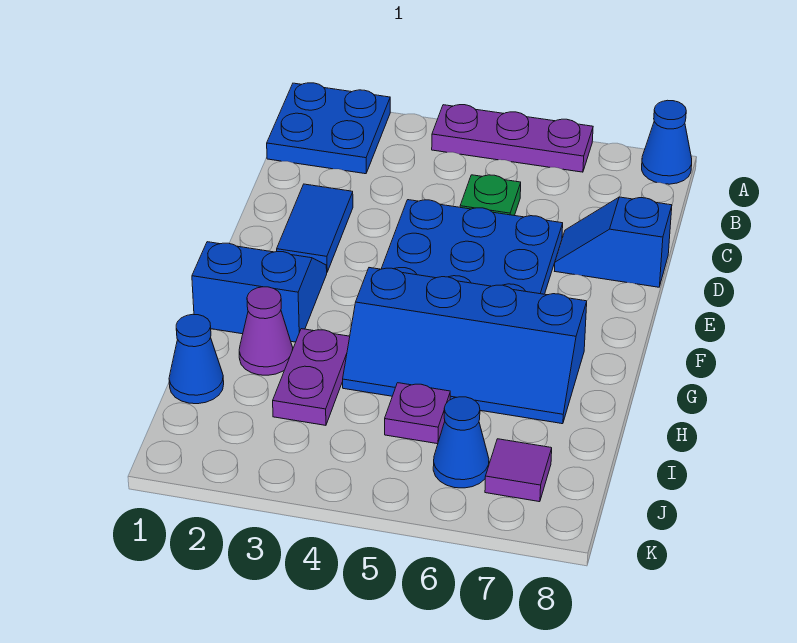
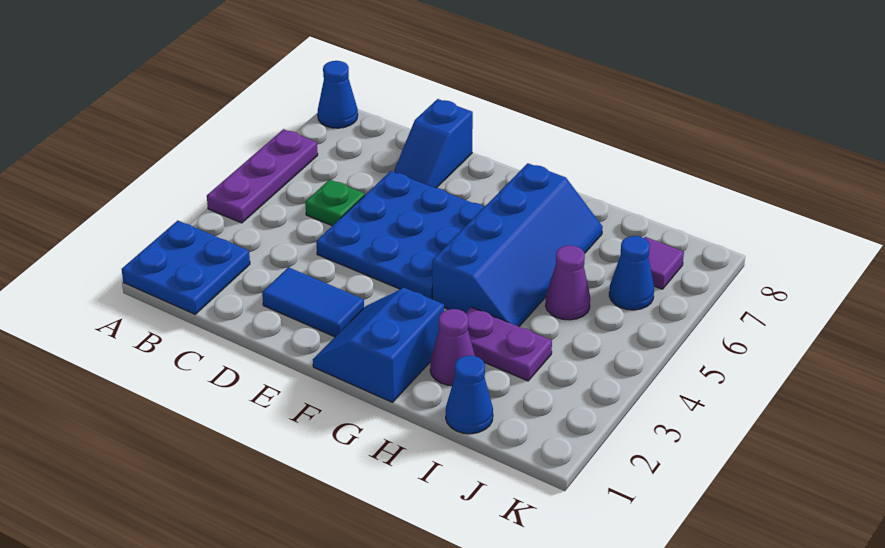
purple 1x1 plate [385,383,450,444] -> purple 1x1 cone [545,245,590,320]

